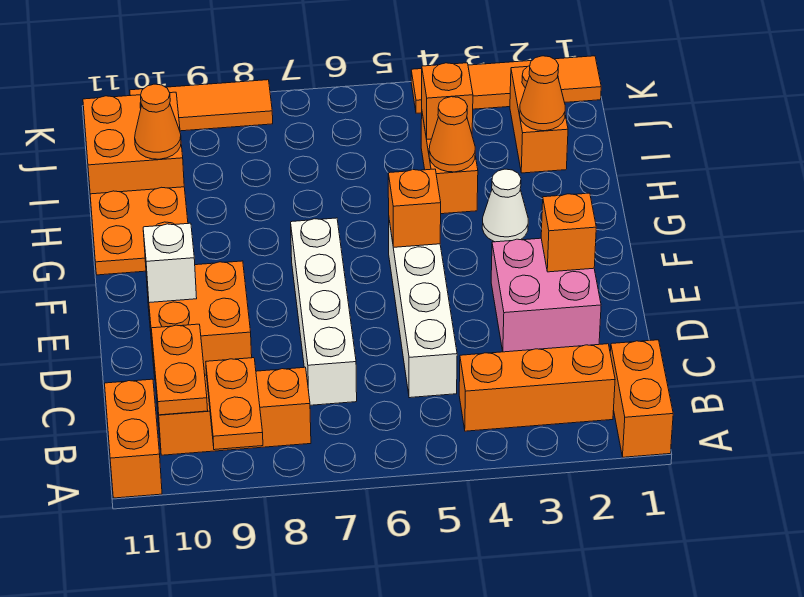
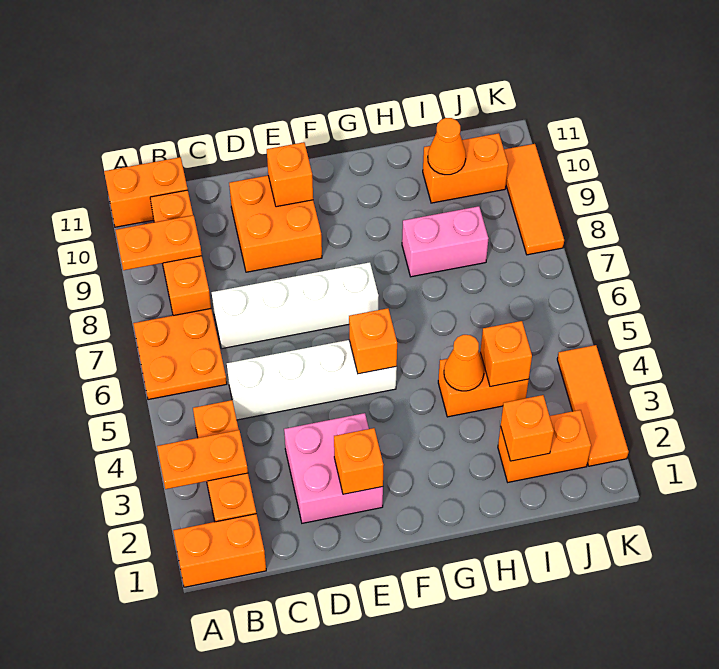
orange 1x2 plate [151,324,208,415] -> orange 1x2 plate moved to [157,430,248,489]
white 1x1 brick [143,223,197,303] -> orange 1x1 brick [267,142,313,207]
white 1x1 cone [482,169,528,242] -> none
orange 2x2 plate [90,187,188,275] -> orange 2x2 plate moved to [133,309,227,400]
none -> pink 1x2 brick [402,206,488,277]
orange 1x1 cone [520,56,565,131] -> orange 1x1 brick [501,395,554,461]
orange 2x2 brick [83,92,184,194] -> orange 1x2 brick [423,133,508,203]
orange 1x4 tile [411,56,601,113] -> orange 1x3 tile [557,345,629,466]

